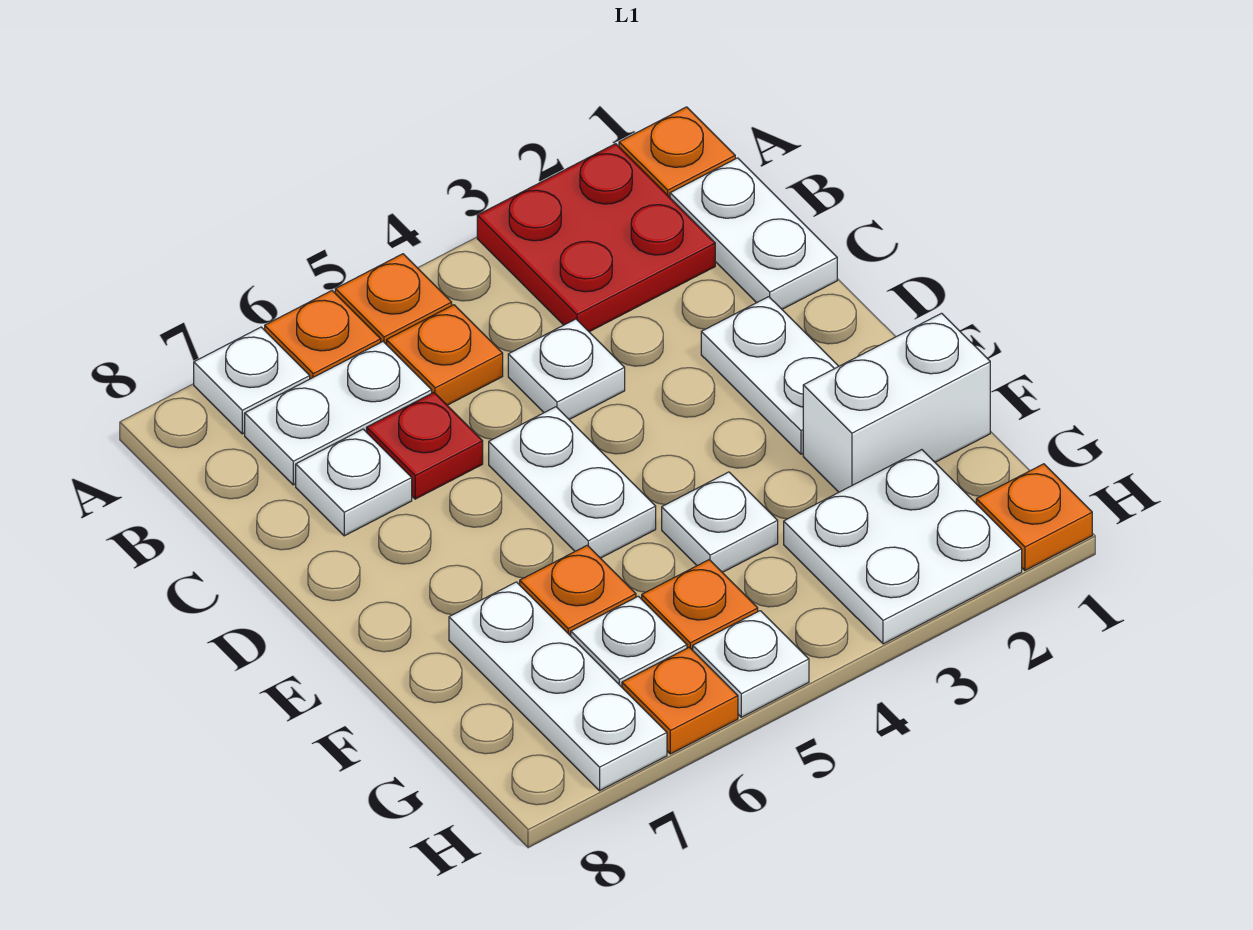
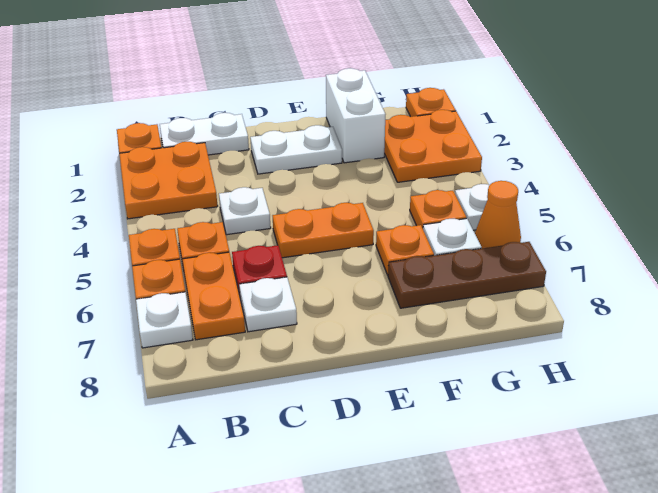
red 2x2 plate [477,144,715,332] -> orange 2x2 plate [119,142,218,219]
white 1x2 plate [245,342,432,485] -> orange 1x2 plate [182,252,245,340]
white 1x2 plate [489,407,656,558] -> orange 1x2 plate [273,203,374,258]
white 1x1 plate [662,472,778,572] -> none
white 1x3 plate [449,582,667,791] -> brown 1x3 plate [388,242,546,308]
white 2x2 plate [784,450,1022,644] -> orange 2x2 plate [384,110,482,182]
orange 1x1 plate [622,647,738,754] -> orange 1x1 cone [475,181,521,249]

